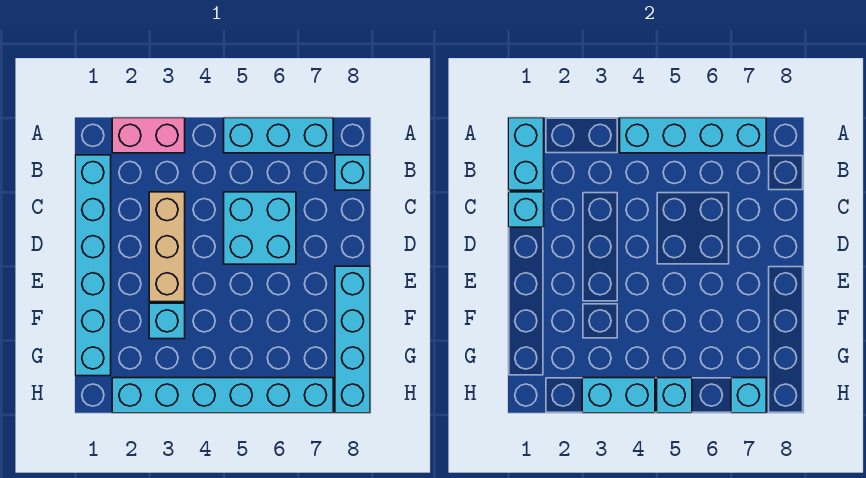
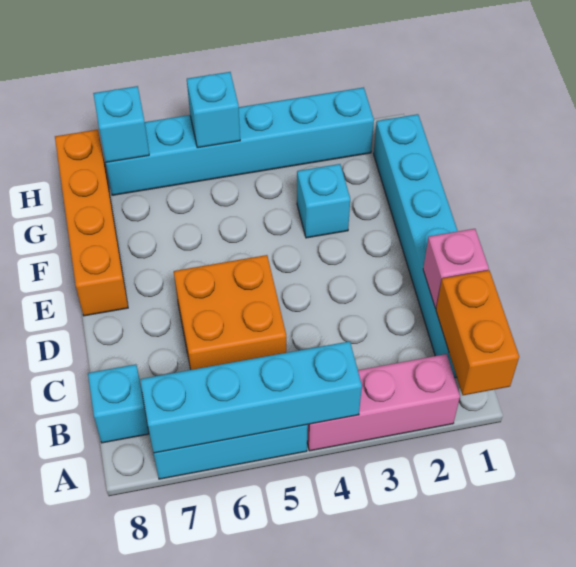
cyan 1x2 brick [508,118,544,190] -> orange 1x2 brick [436,270,519,395]
pink 1x2 brick [112,118,185,153] -> pink 1x3 brick [307,354,460,451]
cyan 1x1 brick [508,192,544,227] -> pink 1x1 brick [423,229,489,308]
tan 1x3 brick [149,192,185,302] -> none
cyan 2x2 brick [224,192,296,264] -> orange 2x2 brick [174,255,286,370]
cyan 1x4 brick [335,266,370,413] -> orange 1x4 brick [55,130,128,316]
cyan 1x2 brick [582,378,655,413] -> none

